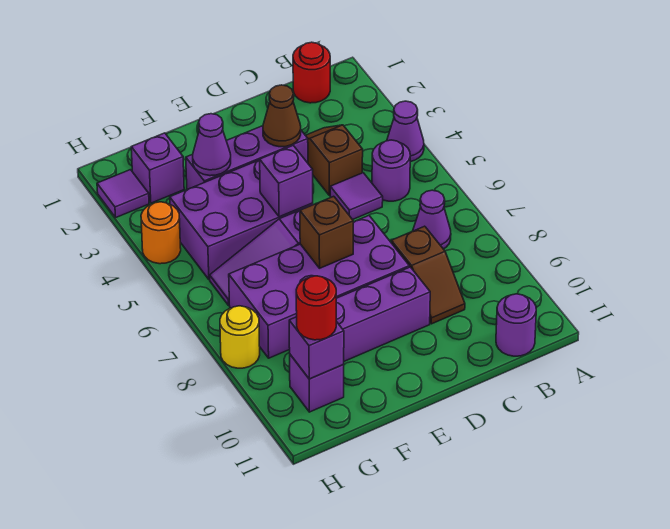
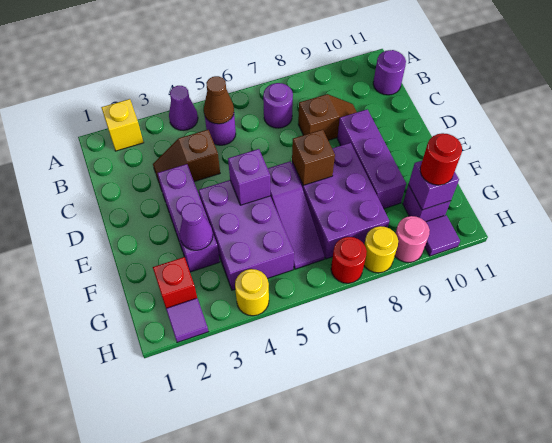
none -> yellow 1x1 brick [101,99,144,151]
red 1x1 round brick [293,42,330,103] -> red 1x1 round brick moved to [331,237,367,283]
purple 1x1 cone [413,190,451,249] -> purple 1x1 round brick [263,83,293,128]
purple 1x1 tile [330,173,383,220] -> purple 1x1 tile moved to [425,215,460,256]
brown 1x1 cone [263,85,301,147] -> brown 1x1 cone moved to [204,76,234,124]
purple 2x4 brick [229,216,409,358] -> purple 2x3 brick [292,143,389,259]
purple 1x1 brick [131,133,184,203] -> red 1x1 brick [153,257,197,308]
orange 1x1 round brick [141,202,181,264] -> yellow 1x1 round brick [235,269,269,316]
none -> pink 1x1 round brick [395,216,430,262]

